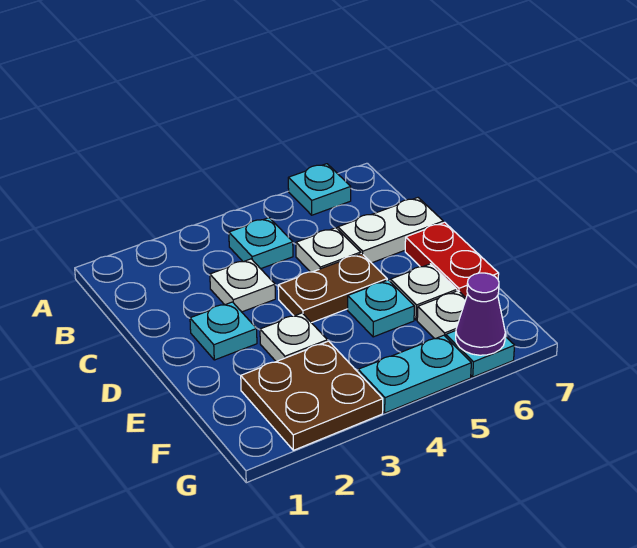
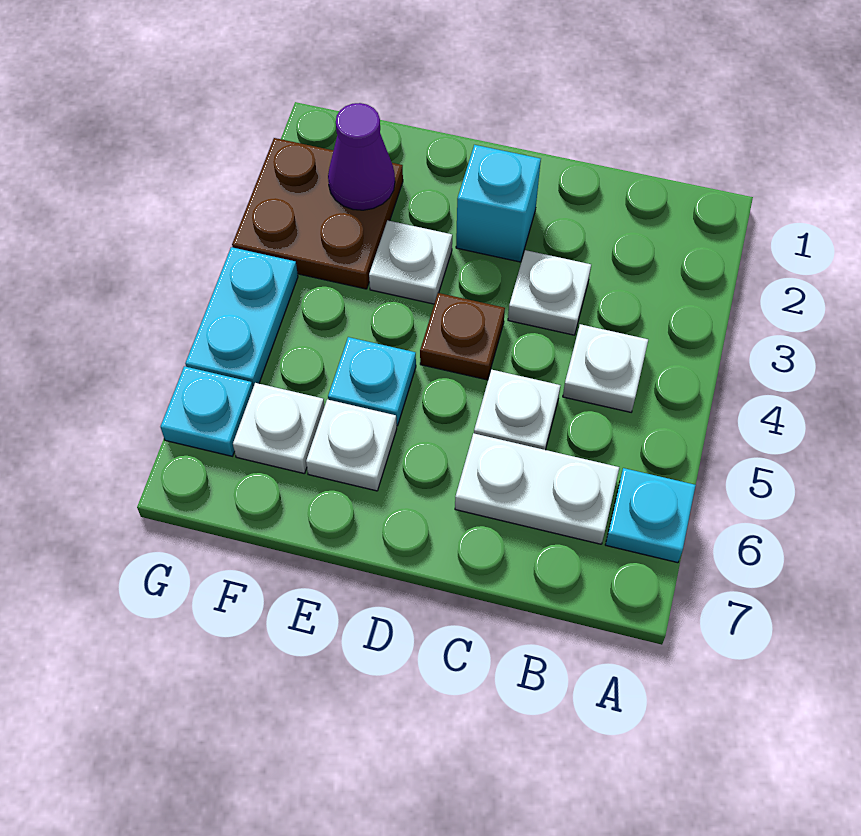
cyan 1x1 plate [229,218,293,269] -> white 1x1 plate [563,324,648,412]
white 1x2 plate [338,198,443,263] -> white 1x2 plate turned to [455,433,619,544]
cyan 1x1 plate [190,302,257,360] -> cyan 1x1 brick [456,145,541,262]
brown 1x2 plate [278,254,387,323] -> brown 1x1 plate [420,293,505,380]
red 1x2 plate [405,222,499,298] -> none
purple 1x1 cone [456,273,505,355] -> purple 1x1 cone moved to [328,103,395,210]

